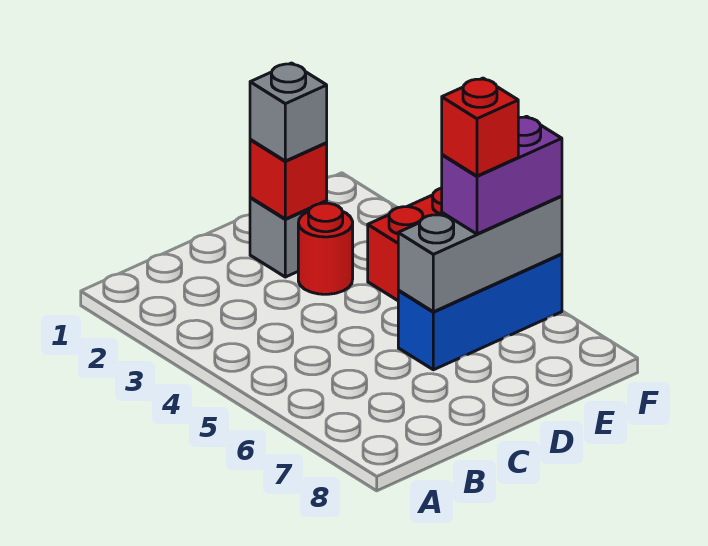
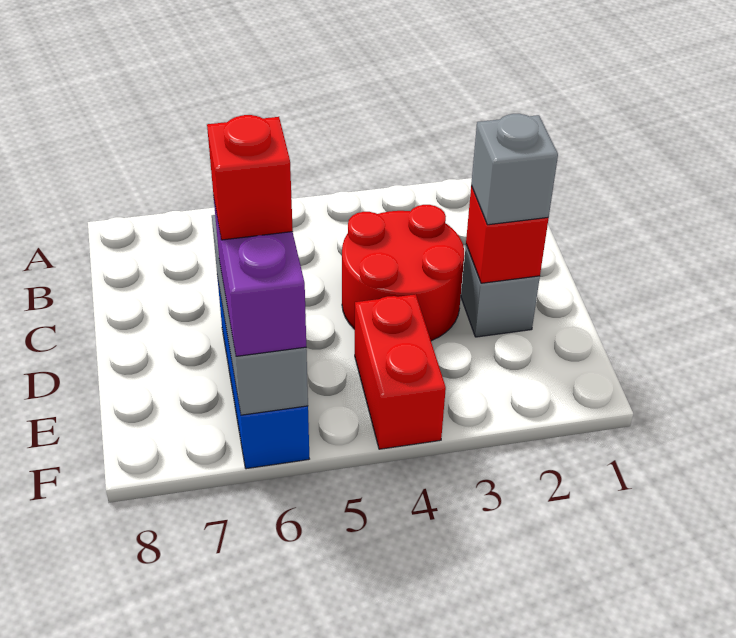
red 1x1 round brick [298,203,353,294] -> red 2x2 round brick [342,205,464,341]

